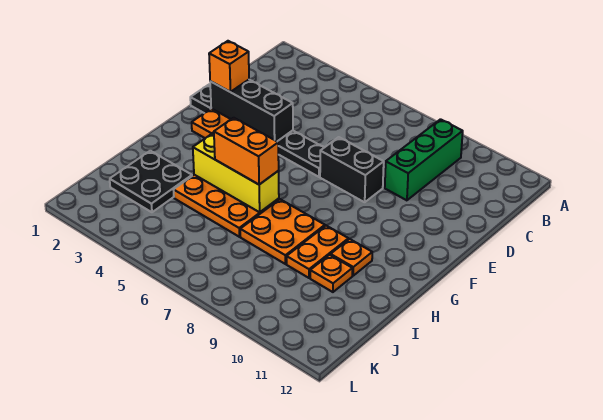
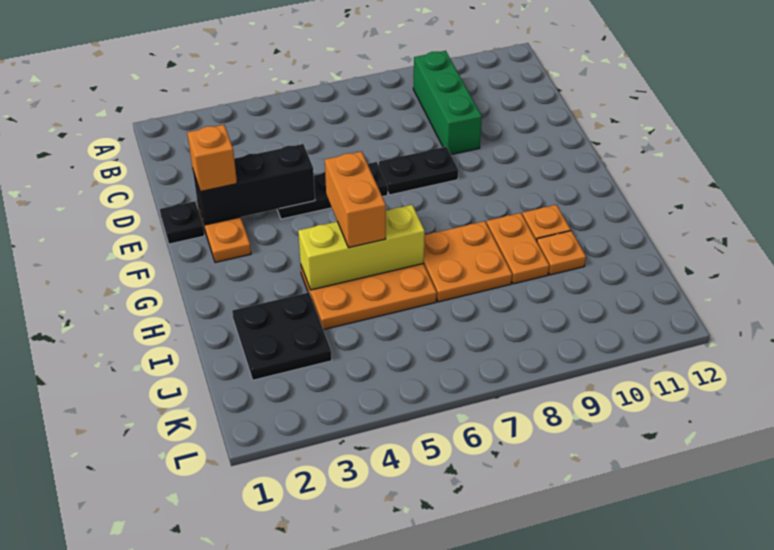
black 1x2 brick [320,137,384,202] -> black 1x2 plate [379,147,458,195]
orange 1x2 brick [214,118,279,185] -> orange 1x2 brick turned to [325,151,386,248]

